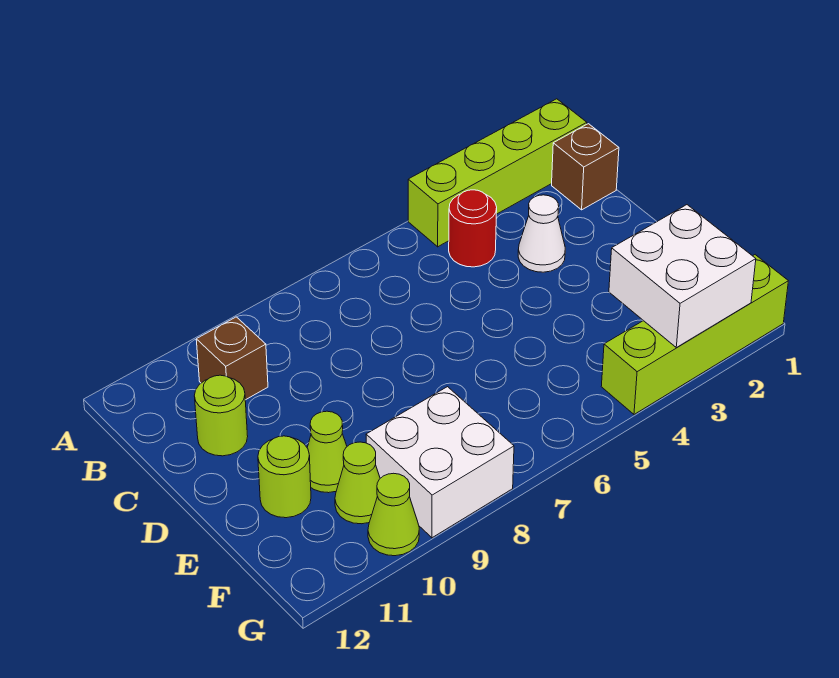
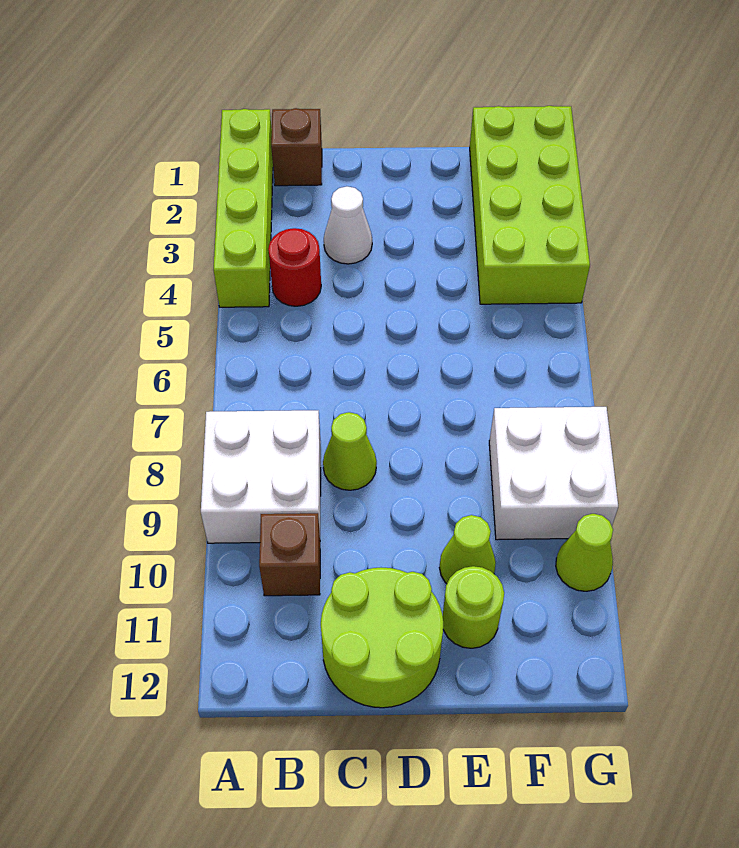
lime 1x1 round brick [194,375,248,456] -> lime 2x2 round brick [321,568,443,708]
white 2x2 brick [609,205,756,348] -> white 2x2 brick moved to [201,410,321,543]
lime 1x1 cone [335,442,380,524] -> lime 1x1 cone moved to [323,412,377,490]
lime 1x4 brick [601,255,788,414] -> lime 2x4 brick [470,106,590,304]

